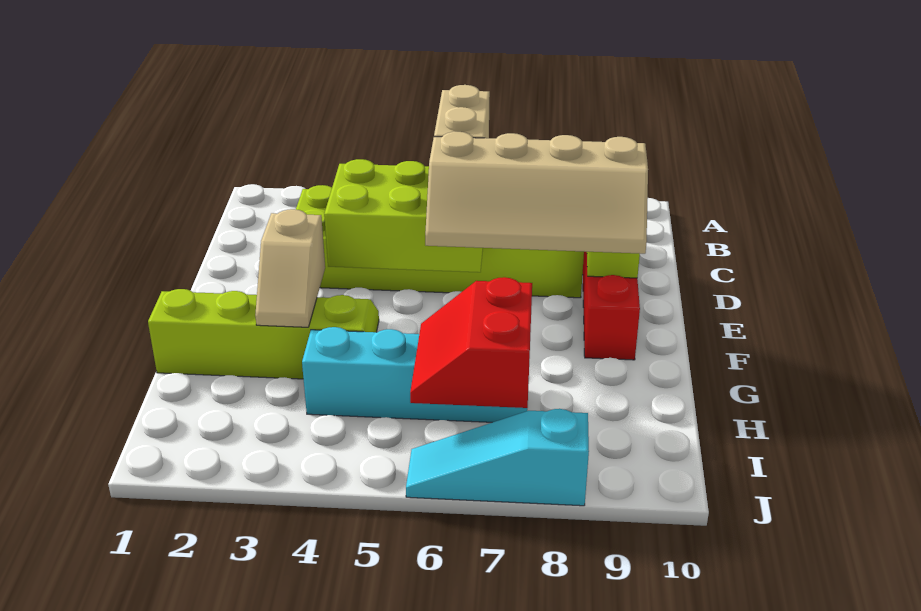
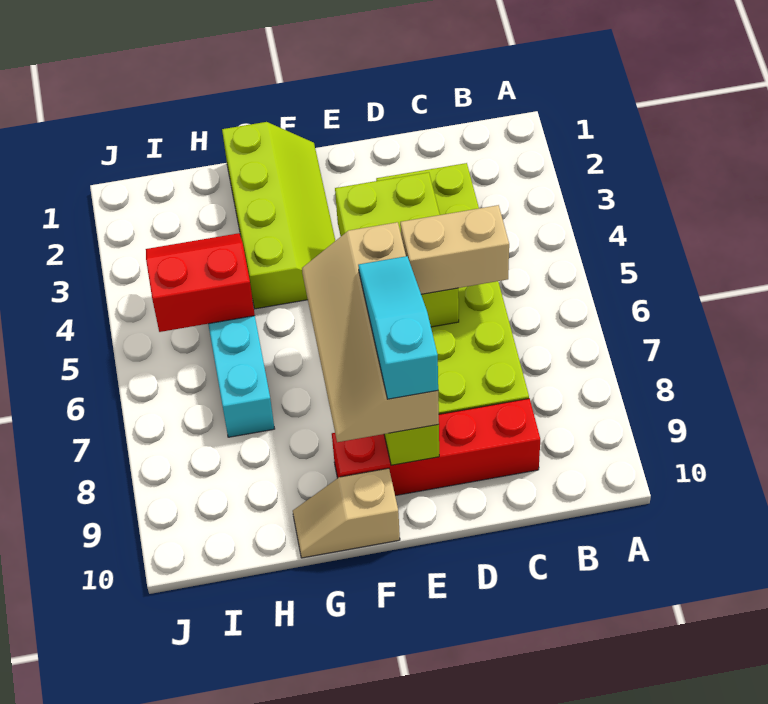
tan 1x2 slope [255,209,325,327] -> tan 1x2 slope moved to [293,468,400,558]
red 2x2 slope [410,277,532,408] -> red 2x2 slope moved to [146,233,255,332]
cyan 1x3 slope [406,409,589,506] -> cyan 1x3 slope moved to [358,256,438,399]

